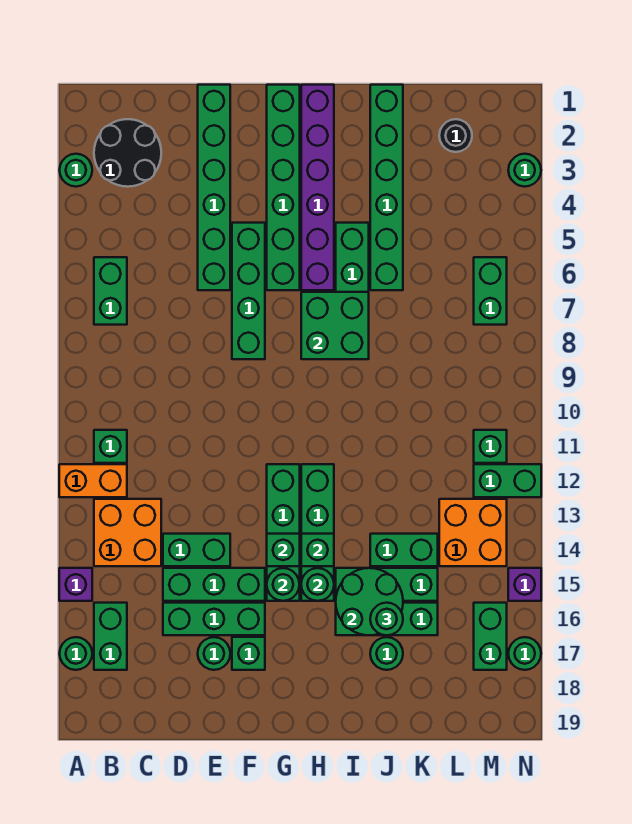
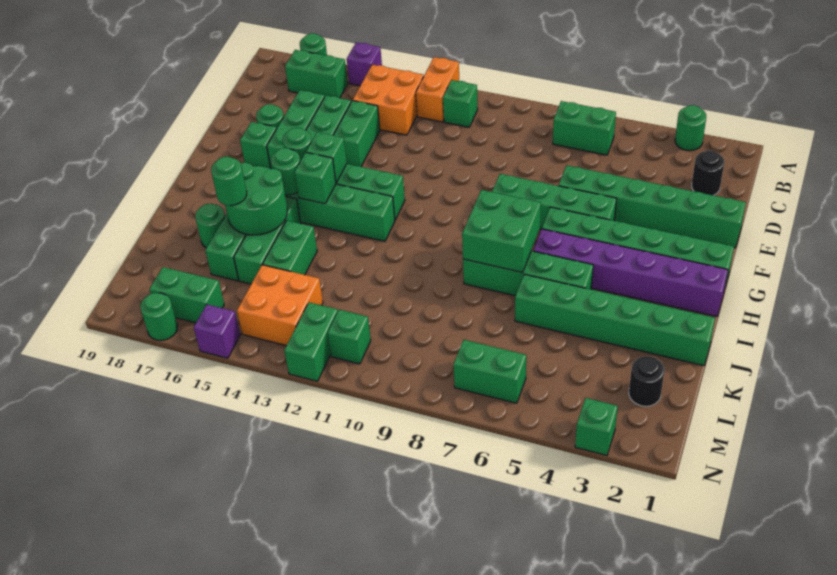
black 2x2 round brick [94,119,161,187] -> black 1x1 round brick [692,150,724,195]
green 1x1 round brick [508,154,541,187] -> green 1x1 brick [575,398,618,455]

